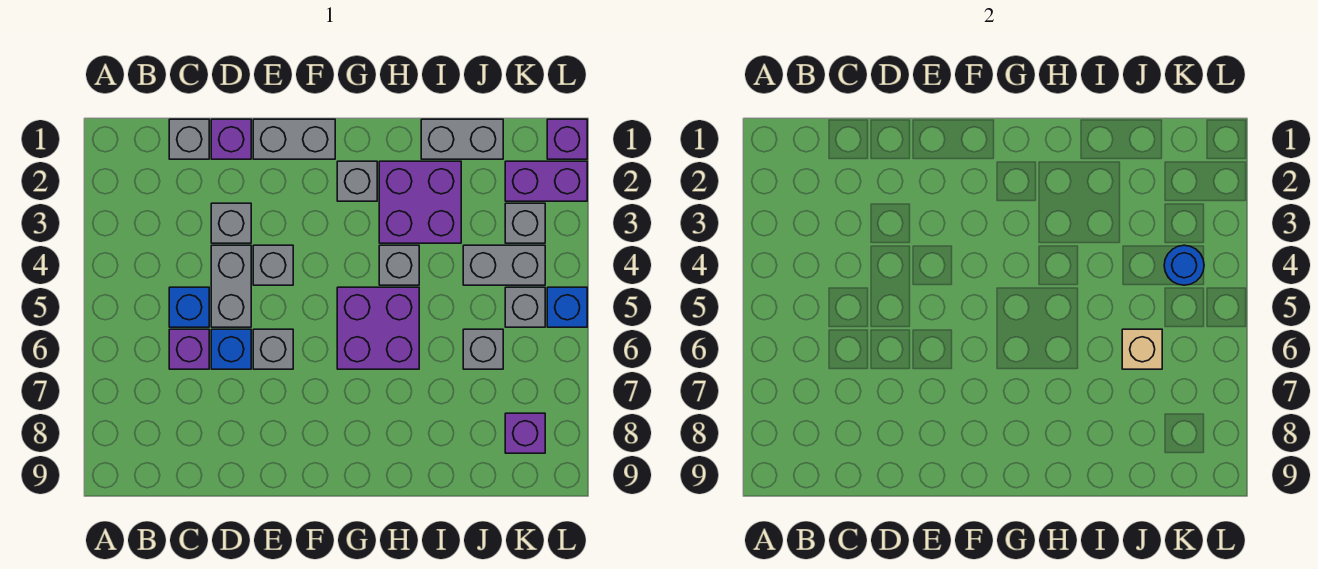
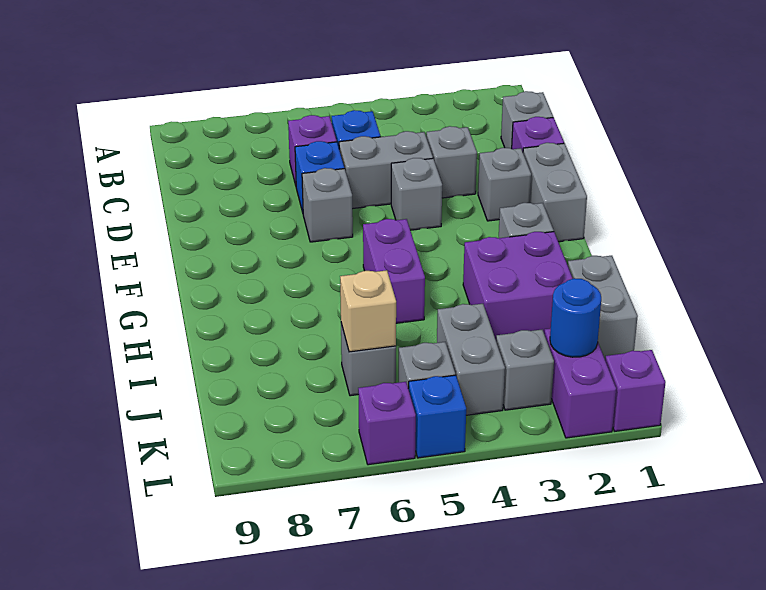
purple 2x2 brick [337,287,419,369] -> purple 1x2 brick [363,219,425,323]
grey 1x1 brick [379,245,419,285] -> grey 1x1 brick moved to [478,148,531,221]
blue 1x1 round brick [1164,245,1204,285] -> blue 1x1 round brick moved to [550,278,601,357]
purple 1x1 brick [505,413,545,453] -> purple 1x1 brick moved to [358,382,416,465]

